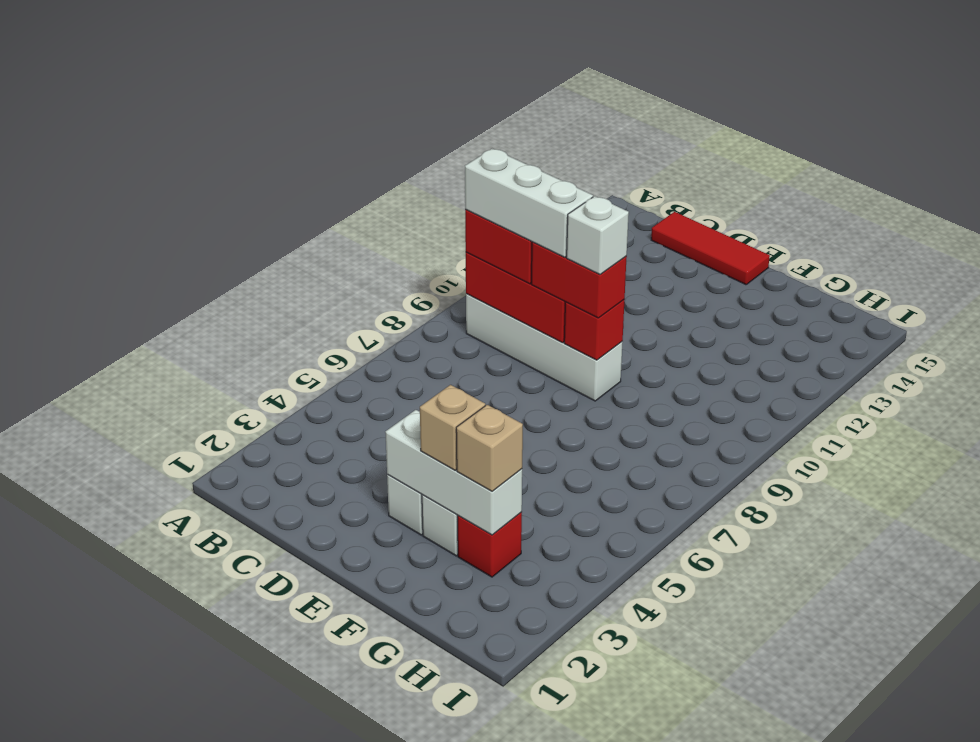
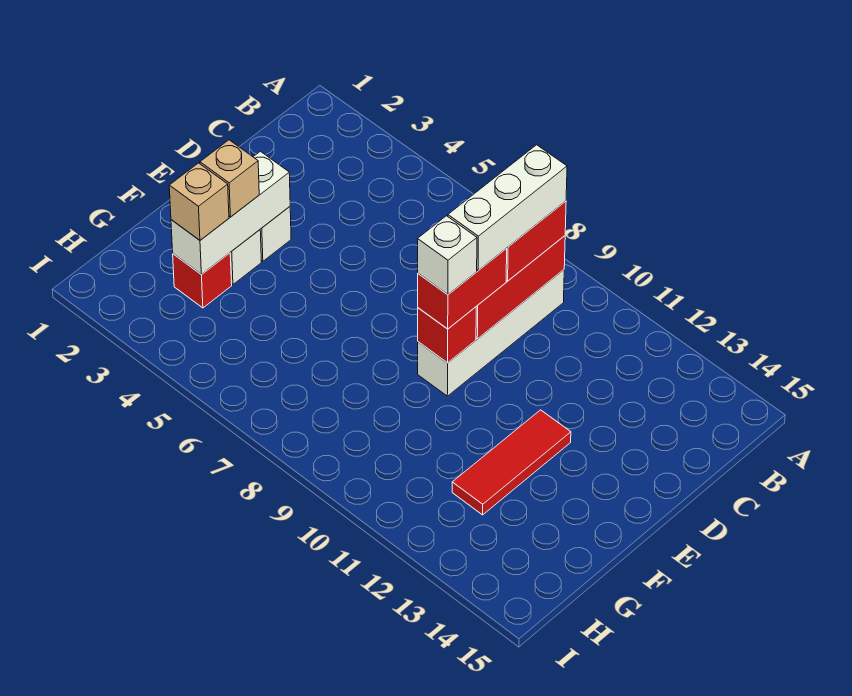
red 1x3 tile [651,212,770,285] -> red 1x3 tile moved to [452,410,571,515]

